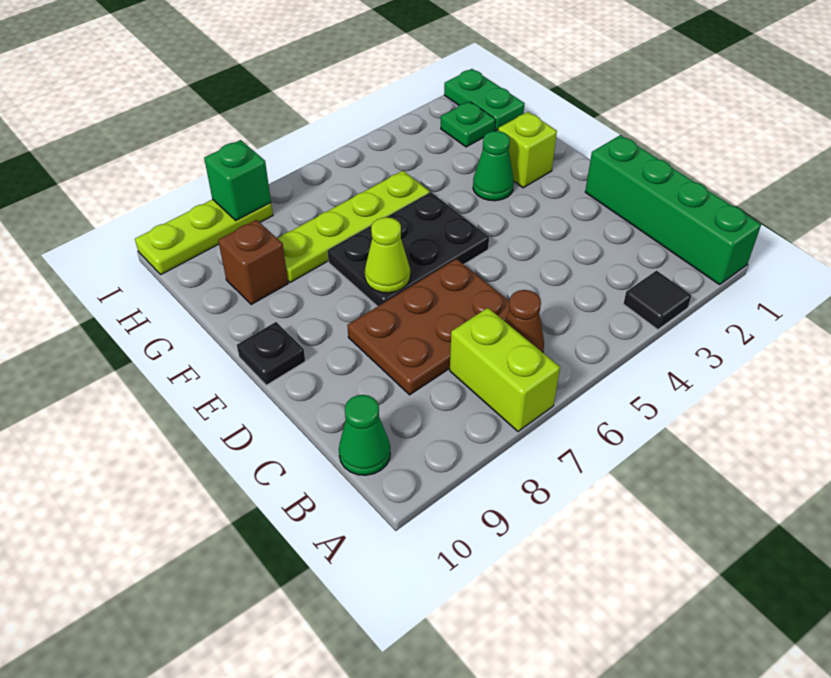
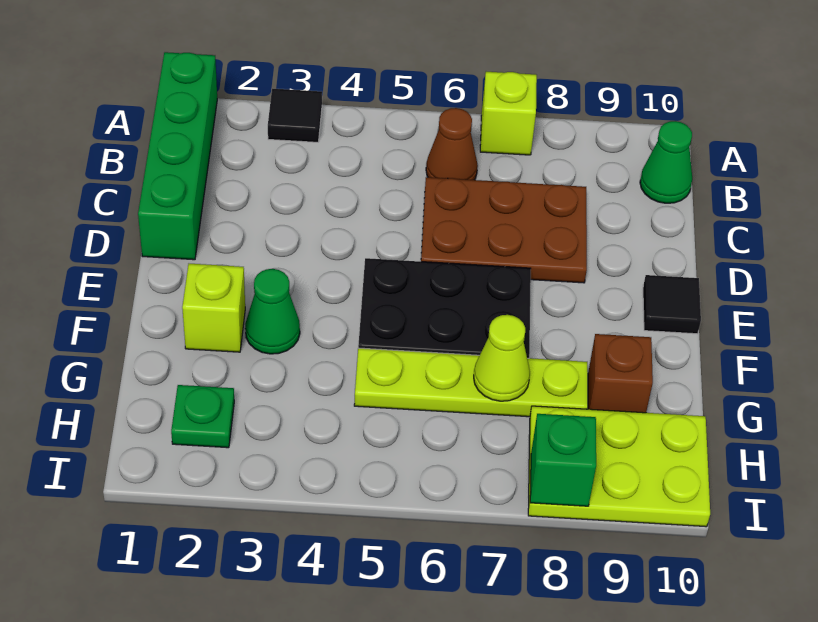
lime 1x2 brick [450,308,560,432] -> lime 1x1 brick [480,72,537,155]
lime 1x1 cone [365,217,410,293] -> lime 1x1 cone moved to [474,315,530,401]
black 1x1 plate [237,322,305,385] -> black 1x1 tile [643,275,701,334]
green 1x2 plate [444,69,525,131] -> none
lime 1x3 plate [135,199,273,274] -> lime 2x3 plate [528,406,710,527]

